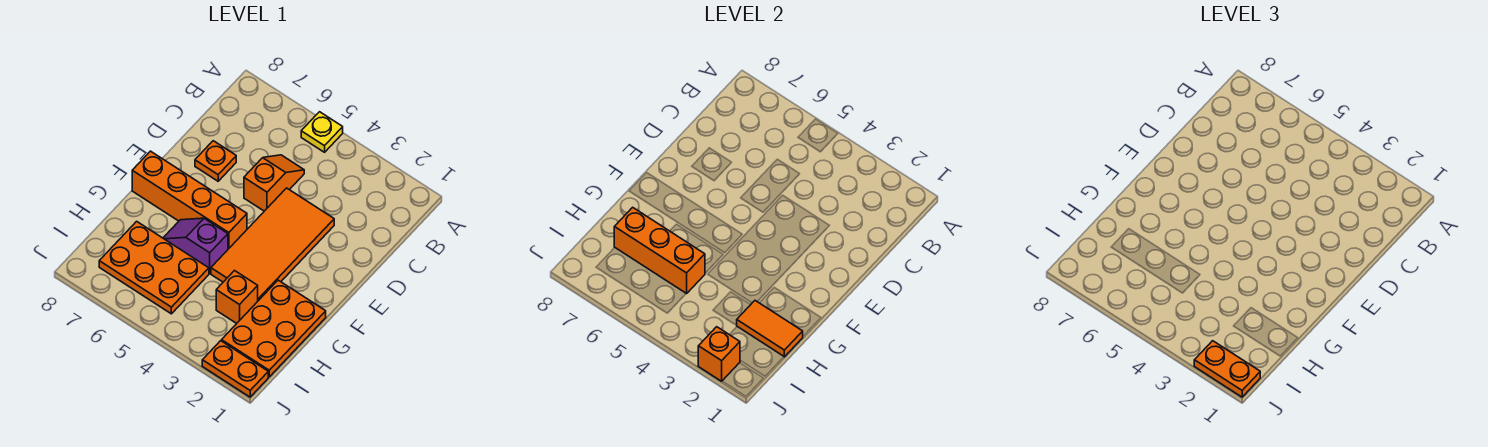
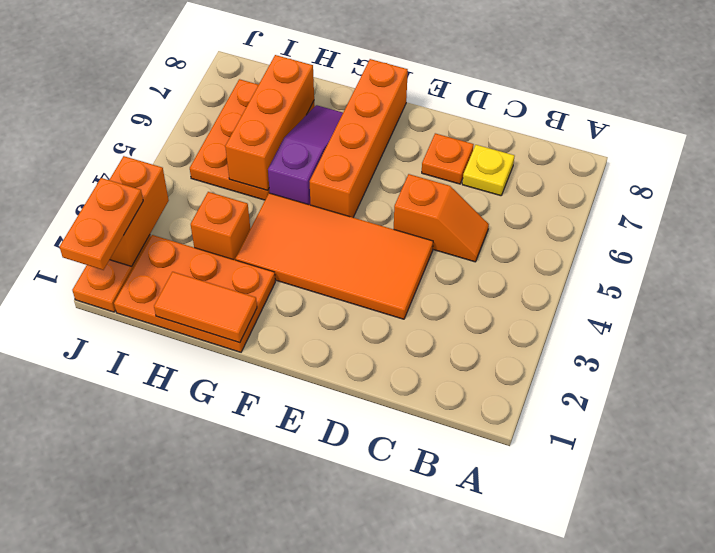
yellow 1x1 plate [301,112,343,152] -> yellow 1x1 plate moved to [462,145,514,196]
purple 1x2 slope [163,218,228,273] -> purple 1x3 slope [268,105,343,205]
orange 1x2 tile [737,301,803,357] -> orange 1x2 tile turned to [154,272,257,343]
orange 1x1 brick [698,327,740,381] -> orange 1x2 brick [110,156,169,266]

